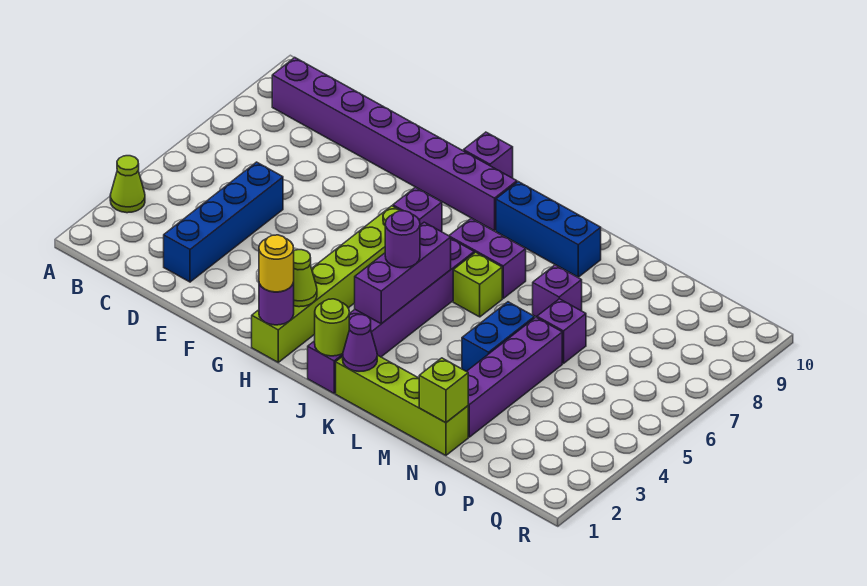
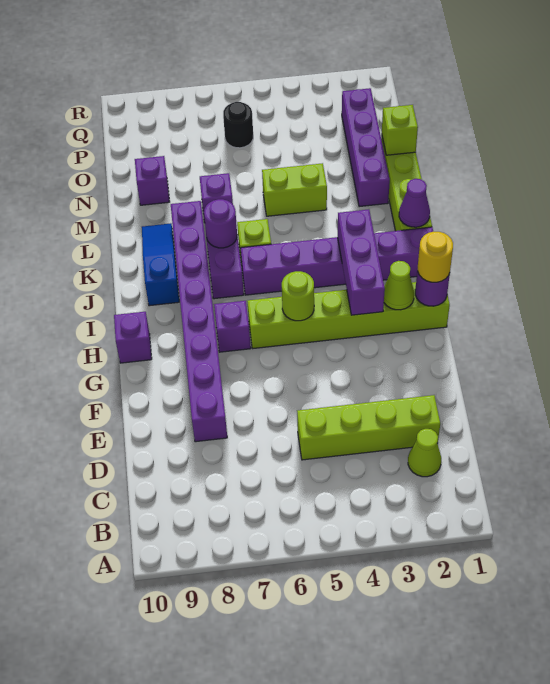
lime 1x1 cone [110,156,145,213] -> lime 1x1 cone moved to [408,429,441,477]
purple 1x8 brick [272,58,517,231] -> purple 1x8 brick moved to [171,201,227,442]
blue 1x4 brick [164,162,283,282] -> lime 1x4 brick [297,395,440,460]
lime 1x1 round brick [315,299,349,356] -> lime 1x1 round brick moved to [282,271,314,321]
purple 1x3 brick [355,222,451,324] -> purple 1x3 brick turned to [338,209,385,315]
purple 1x1 round brick [385,211,420,268] -> purple 1x1 round brick moved to [204,199,237,248]
blue 1x3 brick [496,182,601,277] -> blue 1x3 slope [142,223,179,306]
blue 1x2 brick [462,302,535,371] -> lime 1x2 brick [262,163,327,216]
purple 1x4 brick [467,317,562,437] -> purple 1x4 brick turned to [342,88,390,207]
purple 1x1 brick [537,299,586,363] -> purple 1x1 brick moved to [135,156,170,205]
none -> black 1x1 round brick [223,102,253,148]

